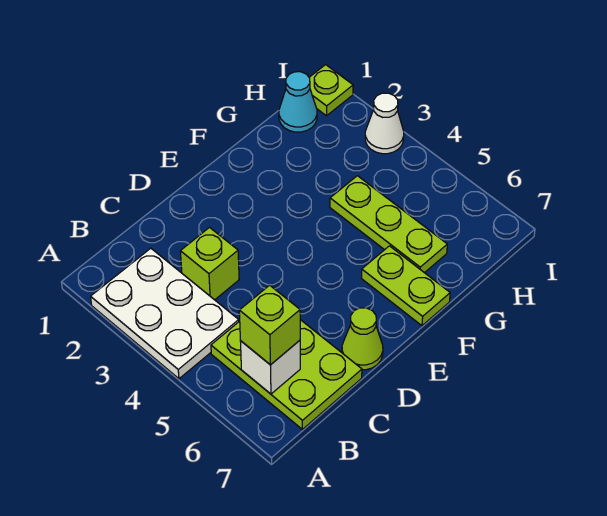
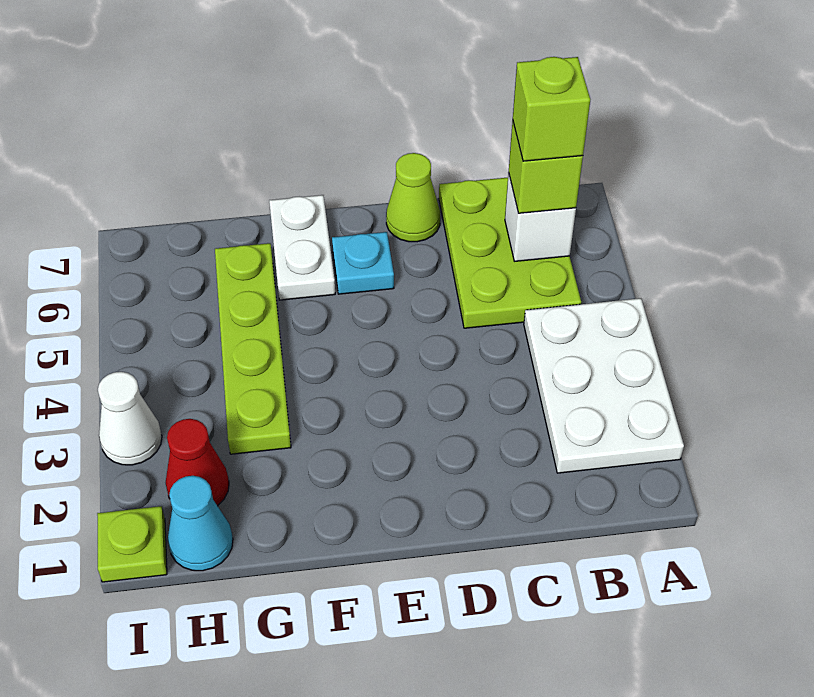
lime 1x1 brick [180,228,239,300] -> lime 1x1 brick moved to [513,57,590,161]
none -> cyan 1x1 plate [332,232,394,294]
lime 1x2 plate [361,246,450,326] -> white 1x2 plate [269,195,335,300]
lime 1x3 plate [330,176,447,273] -> lime 1x4 plate [215,243,291,454]
none -> red 1x1 cone [166,419,229,506]

